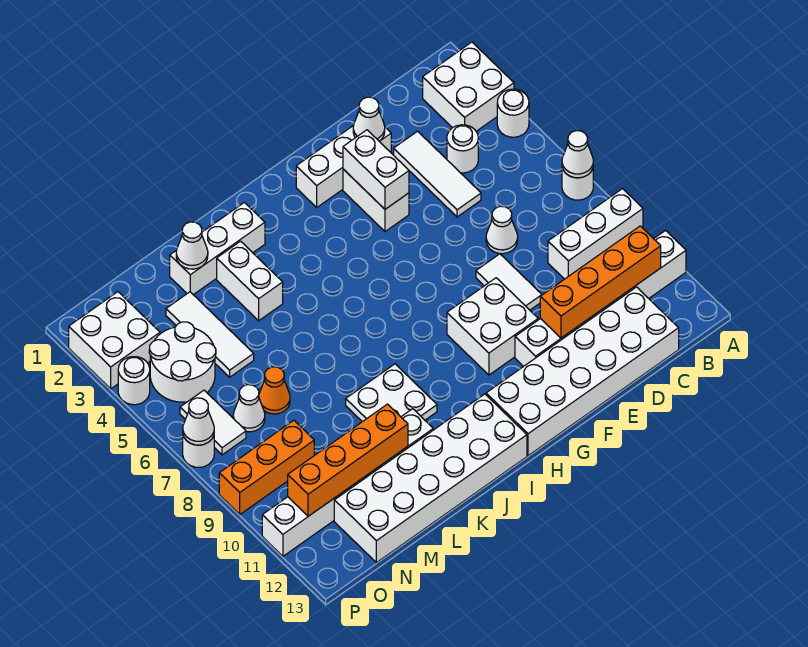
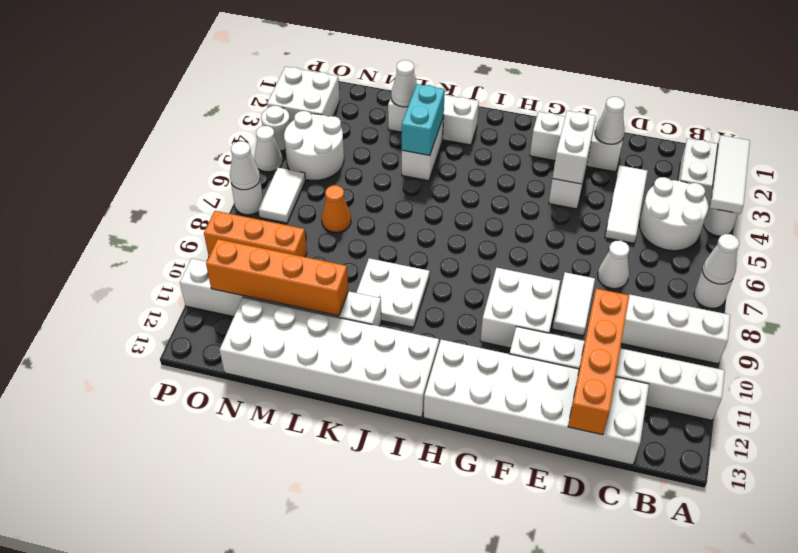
orange 1x4 brick [540,226,661,338] -> orange 1x4 brick turned to [568,289,629,435]
white 1x1 round brick [447,125,478,173] -> white 2x2 round brick [639,177,708,251]
none -> cyan 1x2 brick [402,84,445,156]
white 1x3 tile [166,292,254,377] -> white 1x3 tile moved to [710,135,750,214]
white 1x1 cone [233,385,265,432] -> white 1x1 cone moved to [254,126,283,172]

